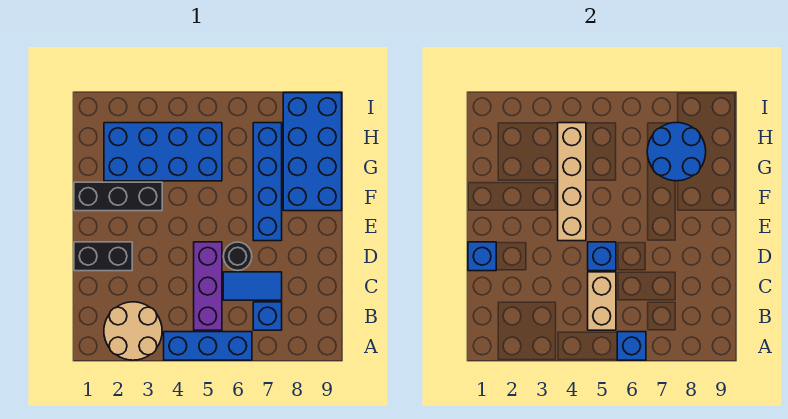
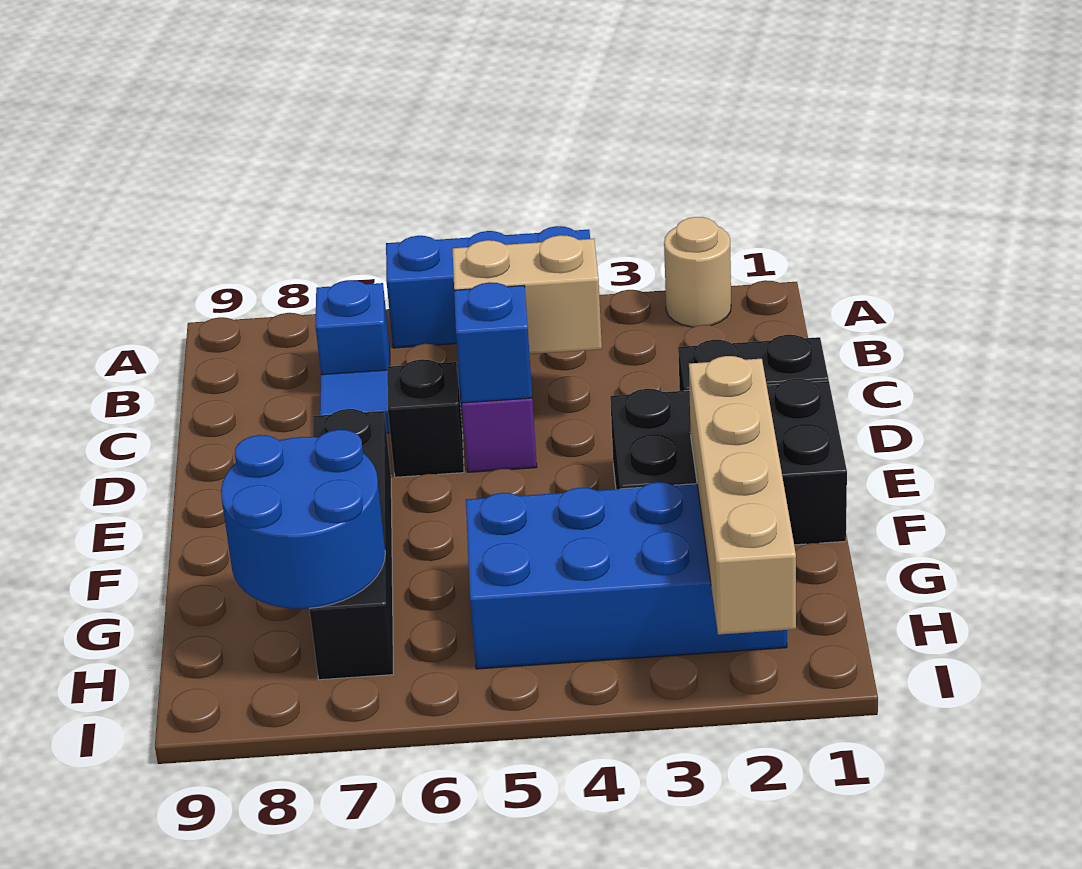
tan 2x2 round brick [104,302,162,360] -> tan 1x1 round brick [664,217,731,327]
blue 1x1 brick [617,332,646,360] -> none
tan 1x2 brick [588,272,616,330] -> tan 1x2 brick turned to [453,235,602,354]
blue 1x1 brick [468,242,496,271] -> none
black 1x1 round brick [223,242,252,271] -> black 1x1 brick [387,359,464,477]
tan 1x4 brick [558,123,586,241] -> tan 1x4 brick moved to [689,356,796,635]
blue 1x4 brick [253,123,282,241] -> black 1x4 brick [309,409,393,680]
black 1x3 brick [74,182,162,211] -> black 2x3 brick [610,379,847,545]
blue 2x4 brick [283,93,342,211] -> none

